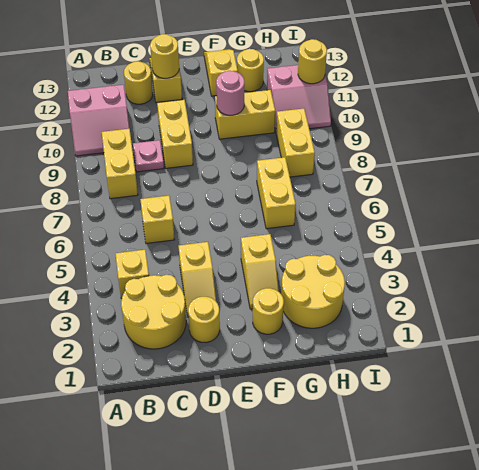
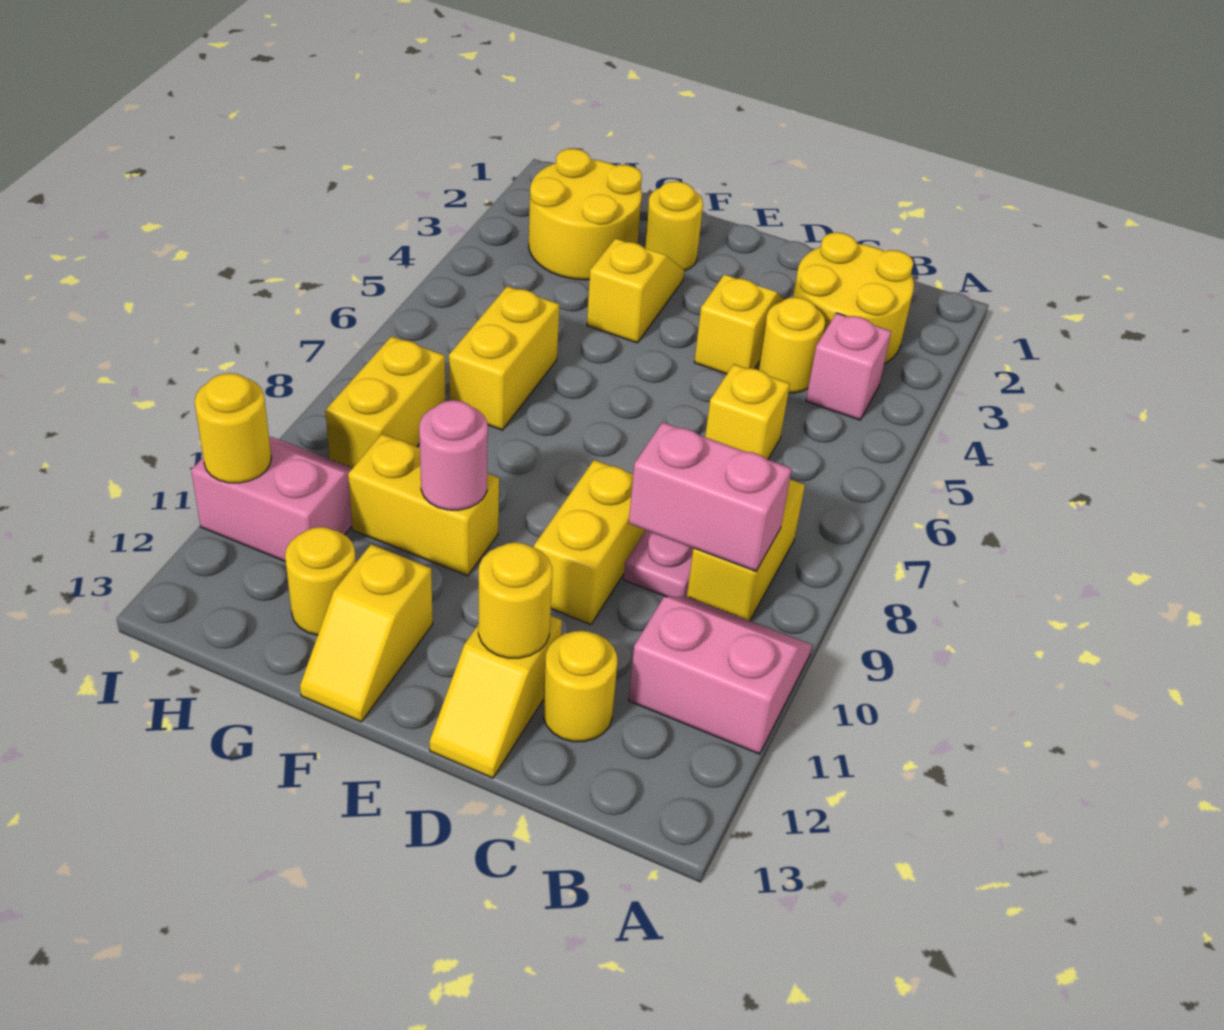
yellow 1x1 brick [116,250,149,299] -> pink 1x1 brick [806,313,891,420]
none -> pink 1x2 brick [629,422,792,571]
yellow 1x1 round brick [188,297,220,342] -> yellow 1x1 round brick moved to [758,297,825,393]

